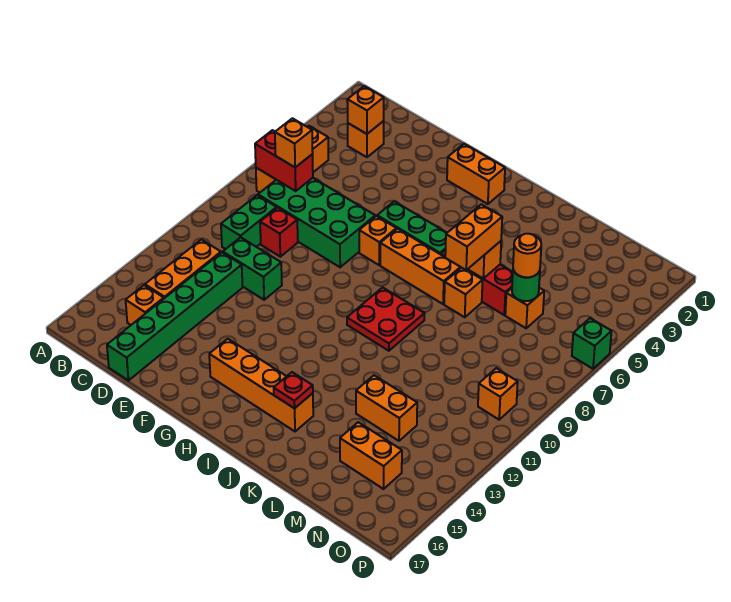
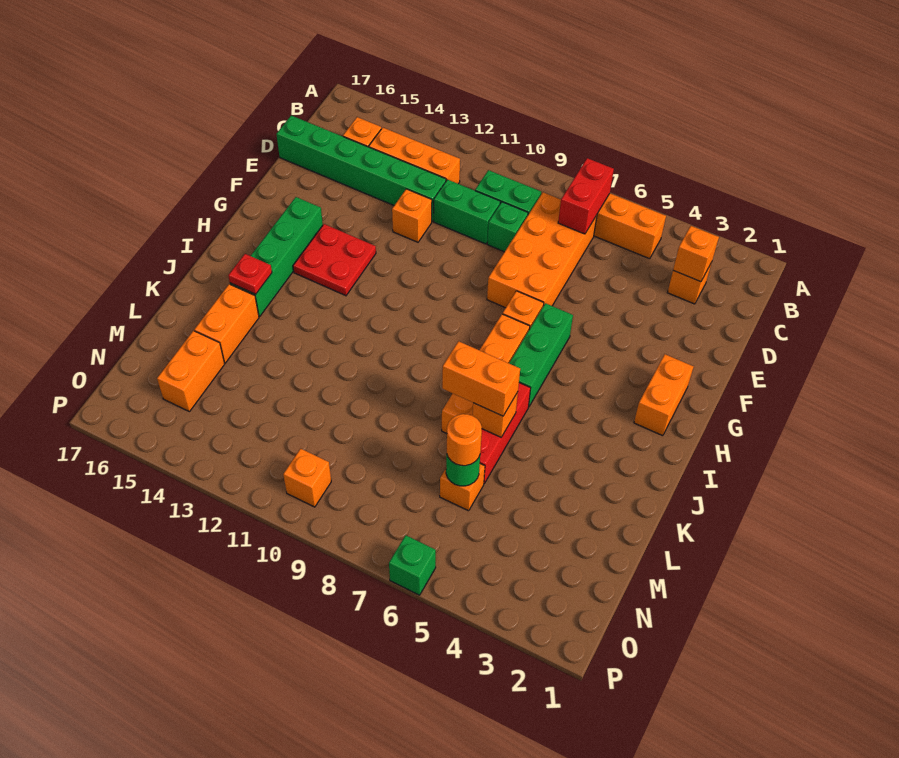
green 2x4 brick [258,178,375,267] -> orange 2x4 brick [487,192,597,308]
orange 1x1 brick [275,118,313,167] -> orange 1x1 brick moved to [392,189,432,242]
red 1x1 brick [260,208,298,257] -> green 1x1 brick [487,202,528,252]
green 1x2 brick [223,237,282,300] -> green 1x2 brick turned to [434,180,500,244]
orange 1x4 brick [209,339,313,431] -> green 1x4 brick [230,197,323,316]
red 2x2 plate [347,287,425,351] -> red 2x2 plate moved to [293,224,376,296]
orange 1x2 brick [356,375,417,441] -> orange 1x2 brick moved to [194,284,259,363]

